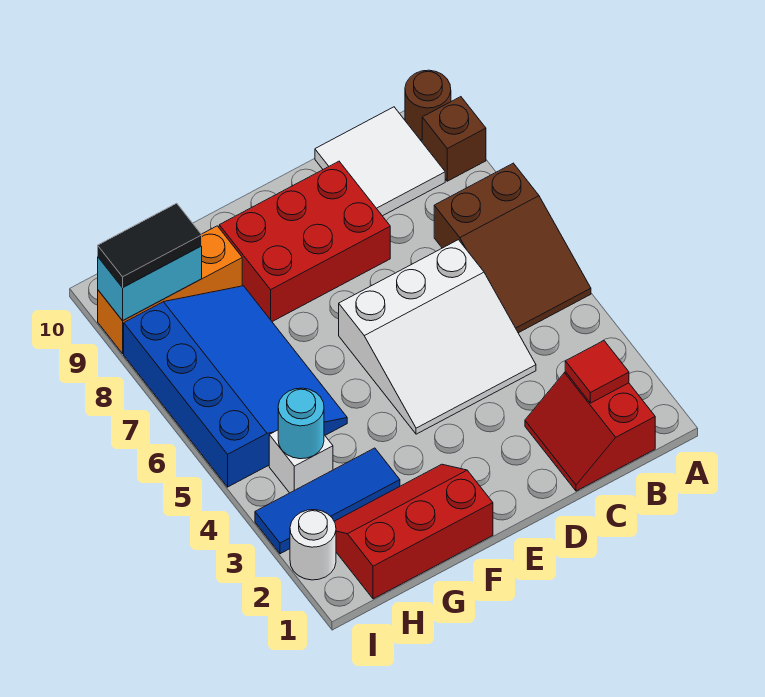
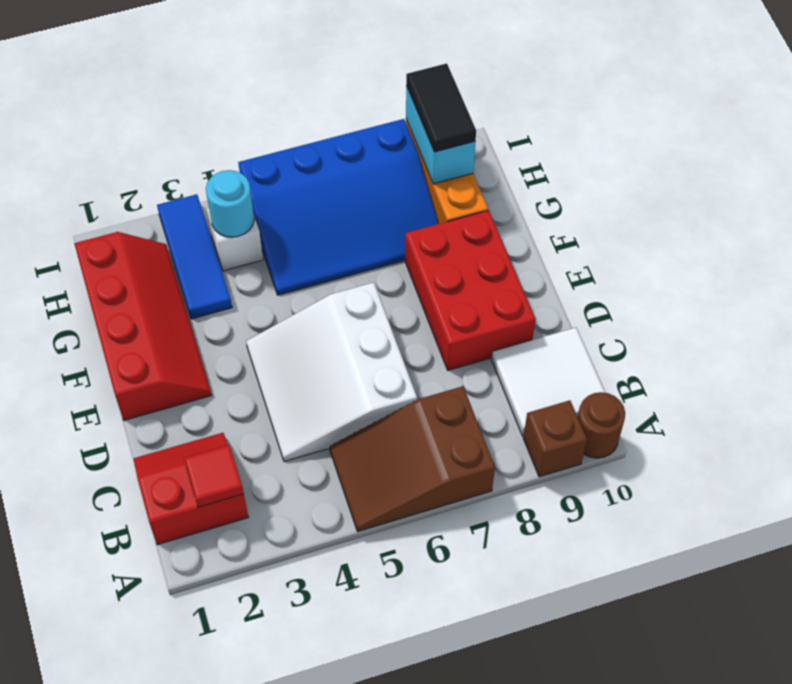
red 2x3 slope [334,464,493,599] -> red 2x4 slope [74,232,212,420]
white 1x1 round brick [290,510,336,580] -> none

